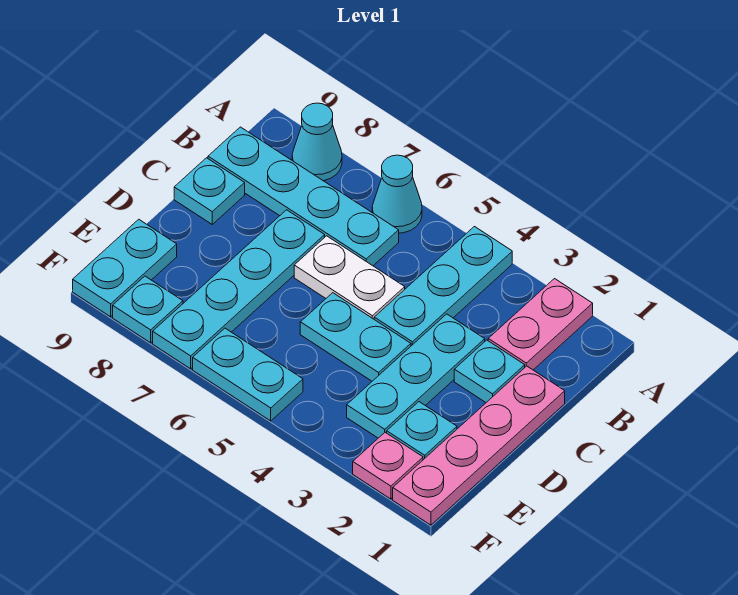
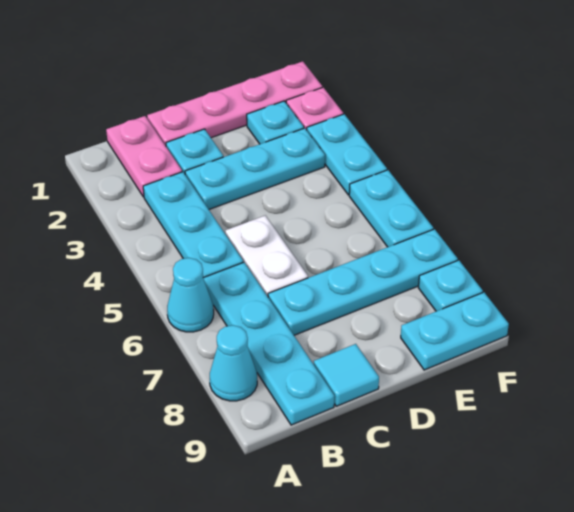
pink 1x2 plate [488,279,593,370] -> pink 1x2 plate turned to [106,116,182,197]
cyan 1x3 plate [374,227,512,346] -> cyan 1x3 plate turned to [143,172,243,278]
cyan 1x1 plate [174,158,245,224] -> cyan 1x1 tile [314,344,379,406]
cyan 1x2 plate [300,293,411,381] -> cyan 1x2 plate moved to [307,114,387,195]

